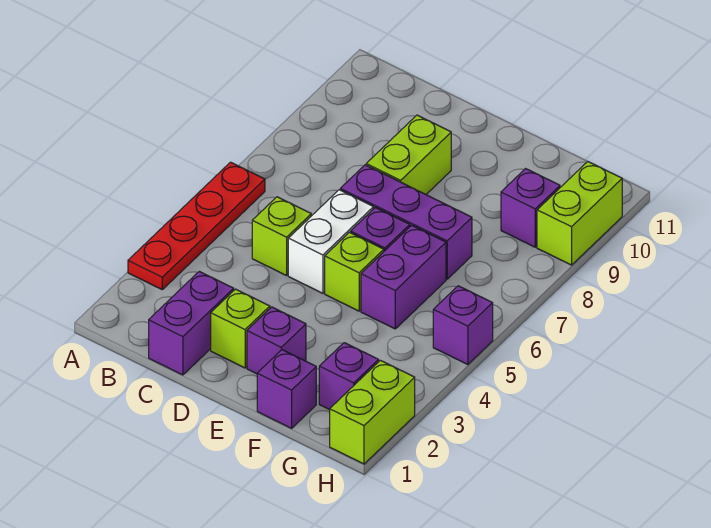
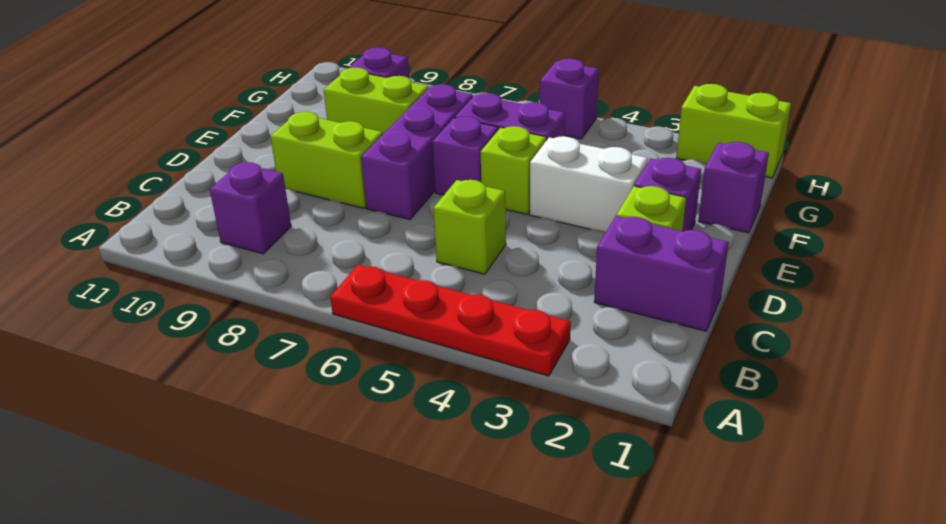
white 1x2 brick [288,190,374,293] -> white 1x2 brick moved to [530,136,648,232]
purple 1x1 brick [319,343,379,410] -> purple 1x1 brick moved to [210,162,291,254]
lime 1x2 brick [537,162,622,265] -> lime 1x2 brick moved to [324,68,429,134]

